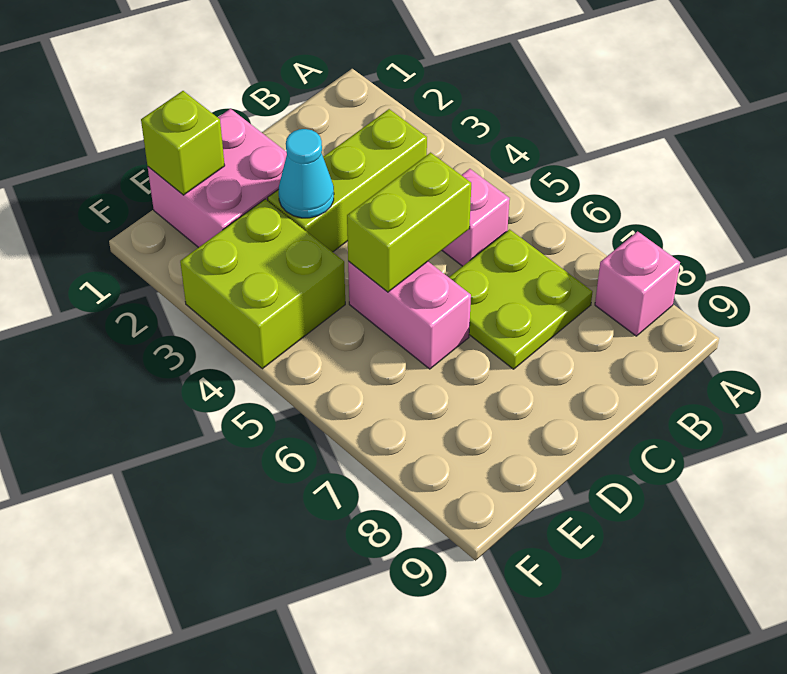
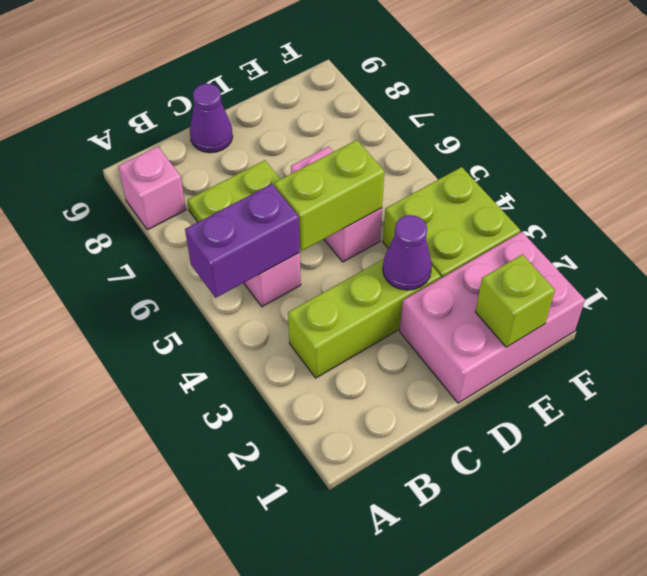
none -> purple 1x2 brick [185,184,300,298]
none -> purple 1x1 cone [190,84,233,153]
pink 2x2 brick [148,109,287,248] -> pink 2x3 brick [400,232,585,403]
cyan 1x1 cone [279,129,334,218] -> purple 1x1 cone [383,215,432,290]

